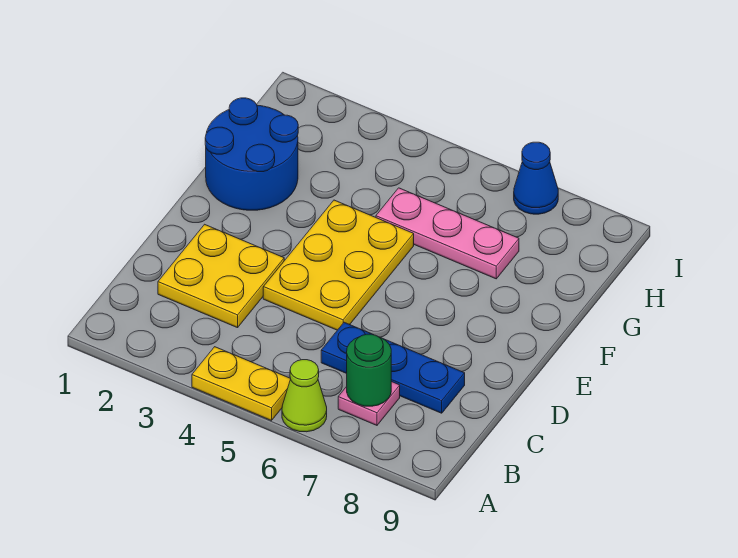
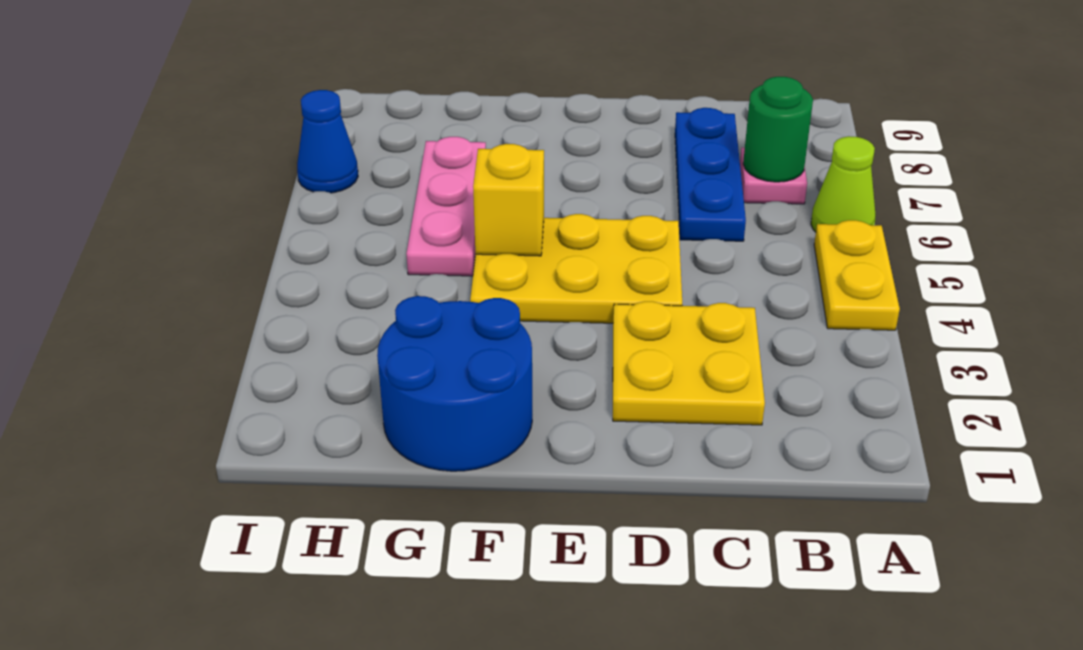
none -> yellow 1x1 brick [473,144,544,256]

